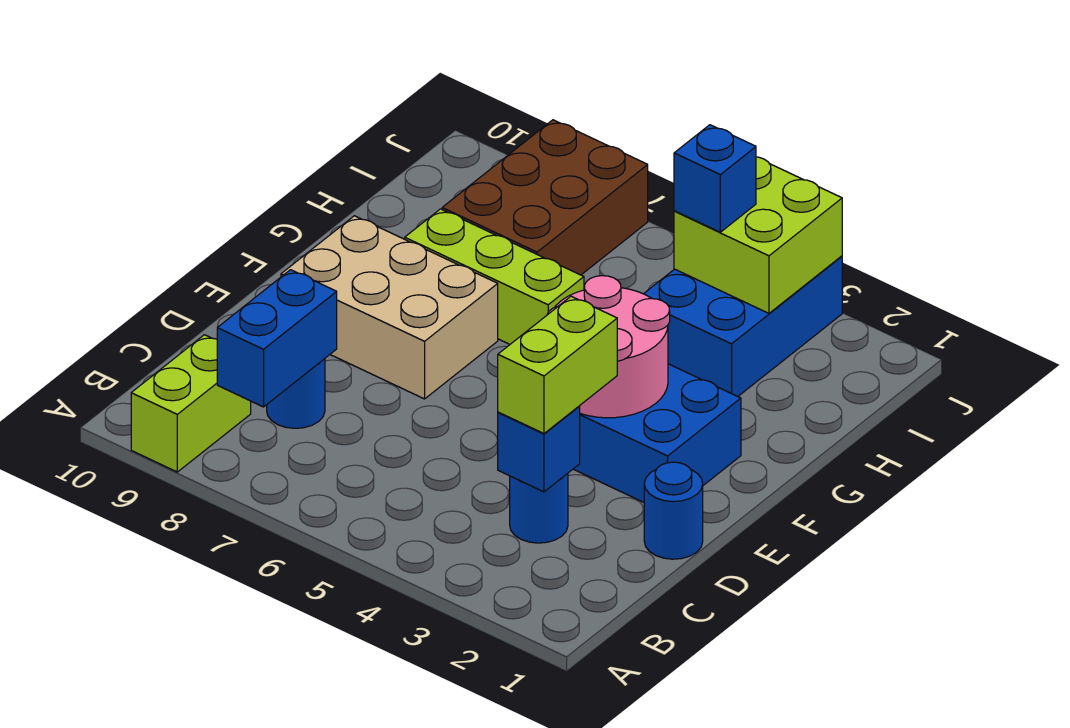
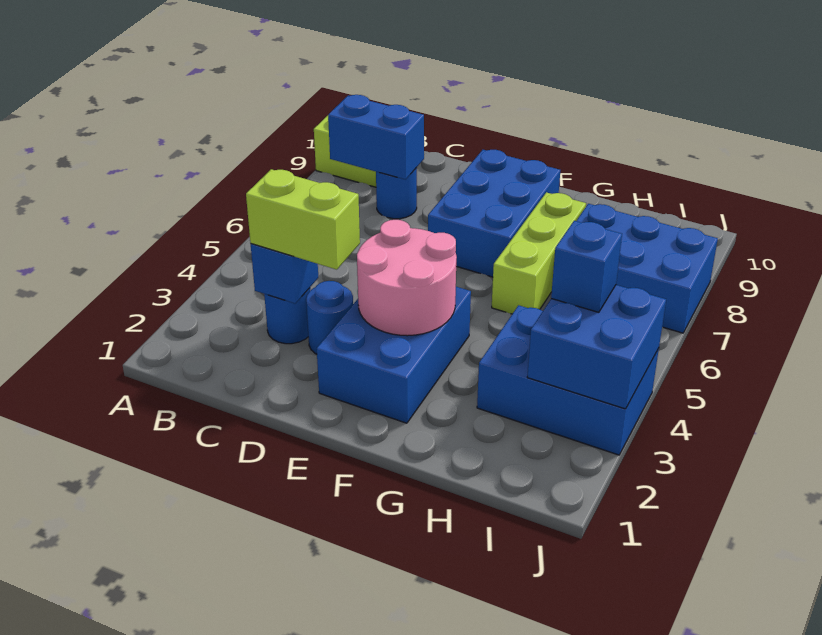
blue 1x1 round brick [644,462,703,559] -> blue 1x1 round brick moved to [306,281,353,354]
tan 2x3 brick [281,216,498,399] -> blue 2x3 brick [428,150,560,277]
brown 2x3 brick [442,120,648,275] -> blue 2x3 brick [577,204,718,333]
lime 2x2 brick [674,157,842,313] -> blue 2x2 brick [527,285,666,409]

